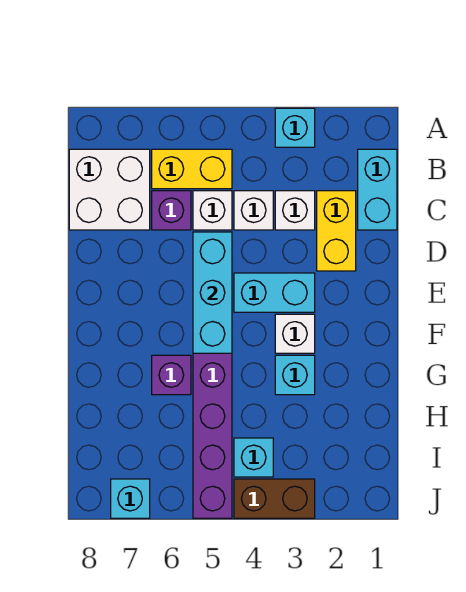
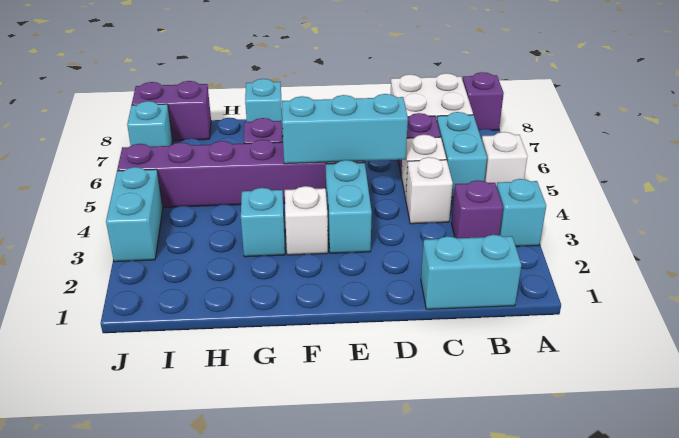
none -> purple 1x1 brick [463,72,504,130]
none -> purple 1x1 brick [451,180,503,238]
yellow 1x2 brick [152,149,232,189] -> cyan 1x2 brick [437,112,487,197]
yellow 1x2 brick [317,191,356,271] -> none
white 1x1 brick [275,191,315,230] -> white 1x1 brick moved to [482,132,528,186]
cyan 1x1 brick [234,438,273,477] -> cyan 1x1 brick moved to [245,79,283,137]
none -> purple 1x2 brick [132,81,211,141]
brown 1x2 brick [234,479,315,518] -> cyan 1x2 brick [106,167,163,262]

